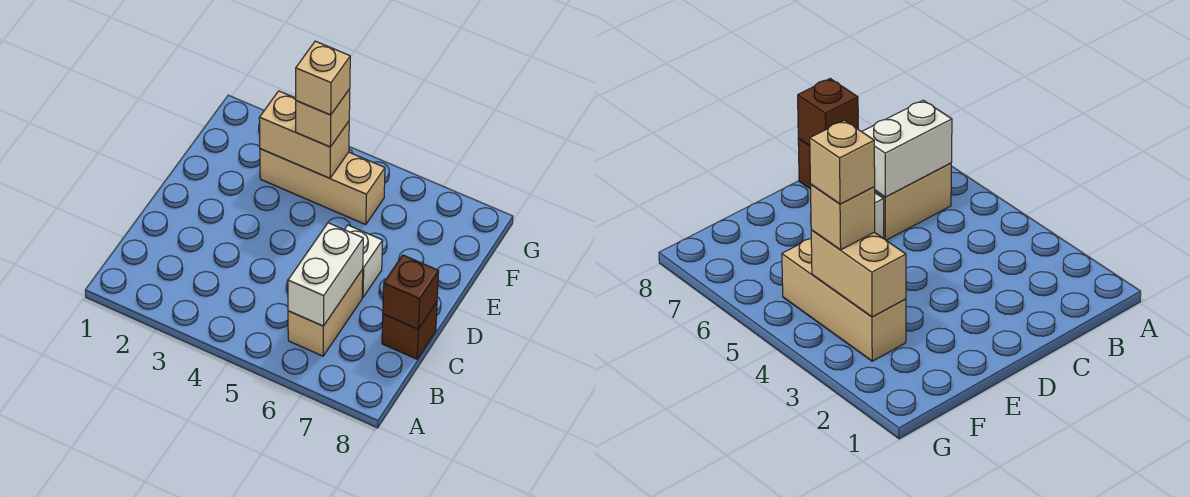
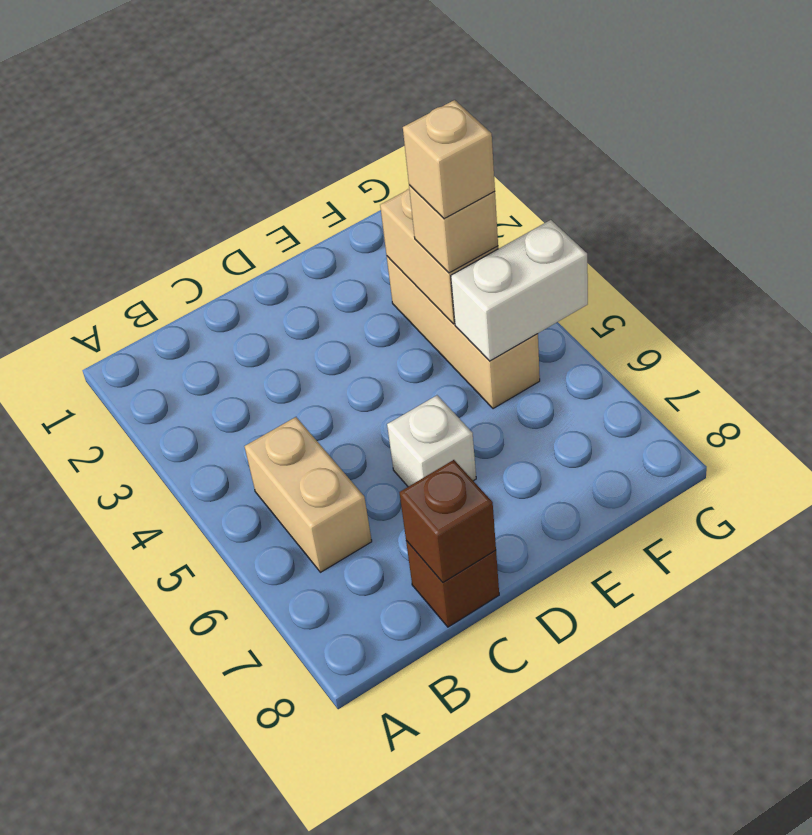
tan 1x2 brick [288,270,363,356] -> tan 1x2 brick turned to [244,417,372,572]
white 1x2 brick [288,223,363,326] -> white 1x2 brick moved to [451,220,588,361]

